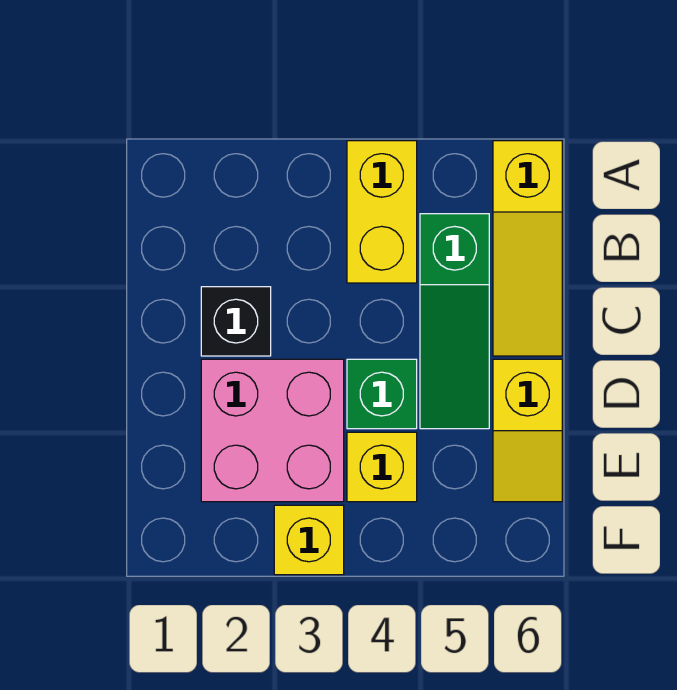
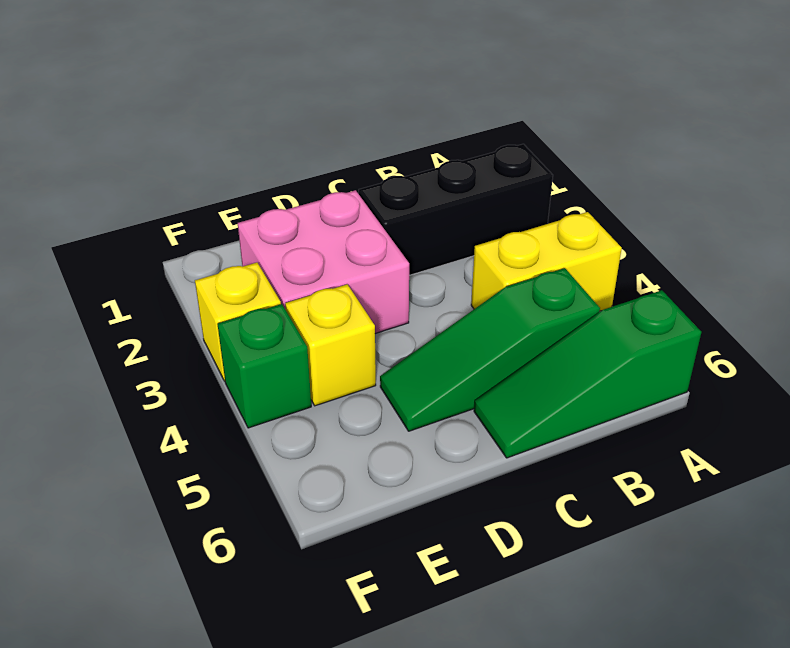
yellow 1x3 slope [493,141,562,356] -> green 1x3 slope [474,290,701,458]
black 1x1 brick [201,287,271,356] -> black 1x3 brick [359,144,553,275]
green 1x1 brick [347,359,417,429] -> green 1x1 brick moved to [217,304,311,428]
yellow 1x2 slope [493,359,562,502] -> none

